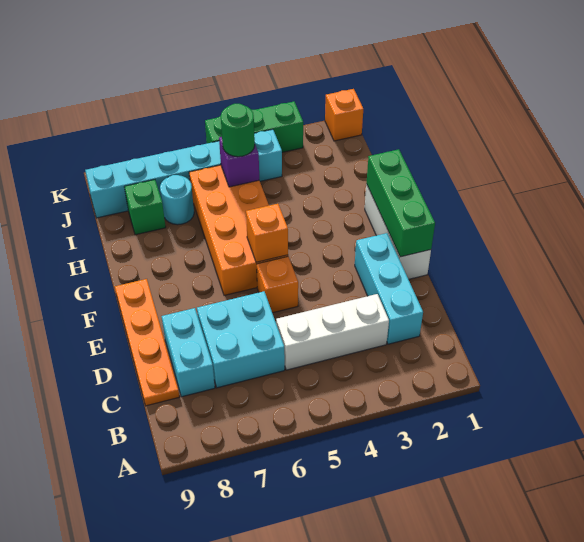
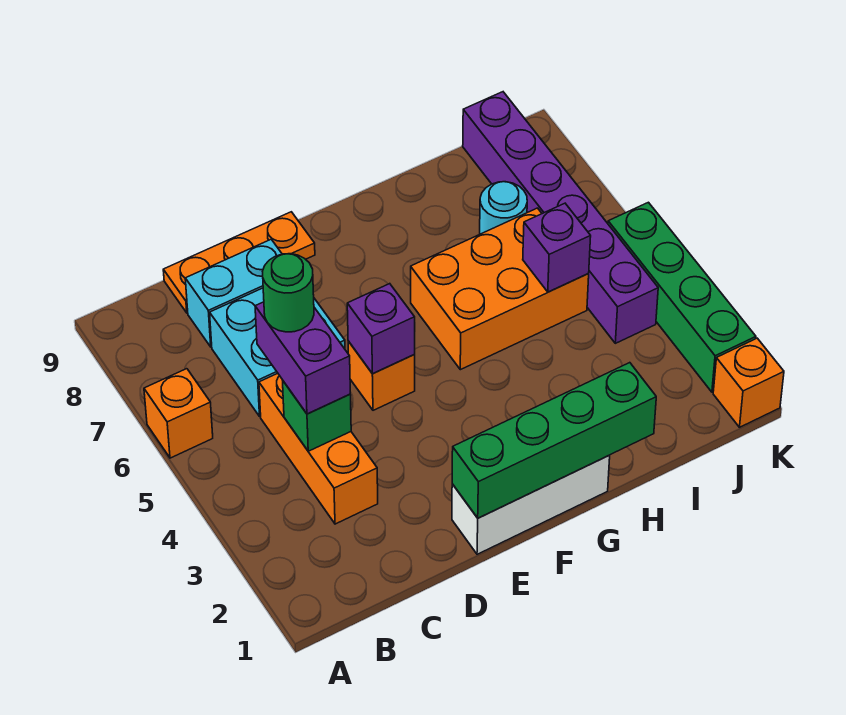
cyan 1x3 brick [355,233,423,344] -> none
white 1x3 brick [276,294,389,370] -> orange 1x3 brick [259,373,378,524]
none -> purple 1x2 brick [255,302,350,414]
orange 1x4 plate [115,279,179,406] -> orange 1x3 plate [163,212,315,313]
green 1x3 brick [367,149,435,257] -> green 1x4 brick [452,363,656,518]
none -> purple 1x1 brick [347,284,415,374]
orange 2x4 brick [189,165,288,295] -> orange 2x3 brick [411,208,589,370]
orange 1x1 brick [246,204,288,262] -> orange 1x1 brick moved to [144,369,213,458]
green 1x1 round brick [221,104,255,157] -> green 1x1 round brick moved to [263,254,314,332]
green 1x1 brick [124,180,166,235] -> green 1x1 brick moved to [283,381,351,451]
cyan 1x6 brick [85,129,282,218] -> purple 1x6 brick [463,92,658,343]
green 1x3 brick [205,101,303,152] -> green 1x4 brick [608,202,756,392]

